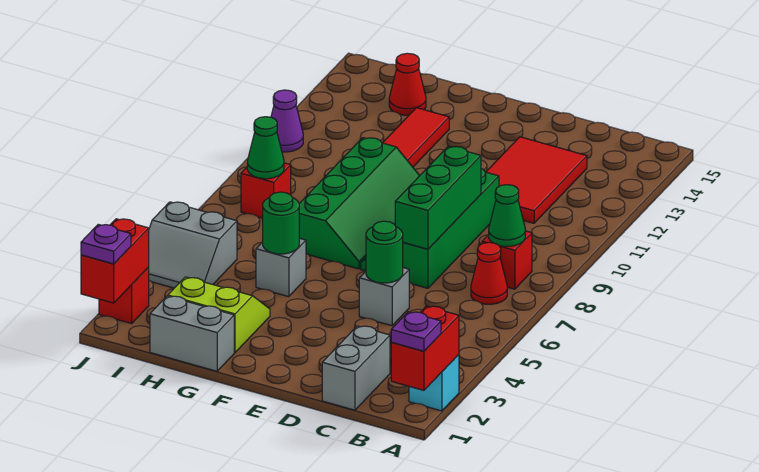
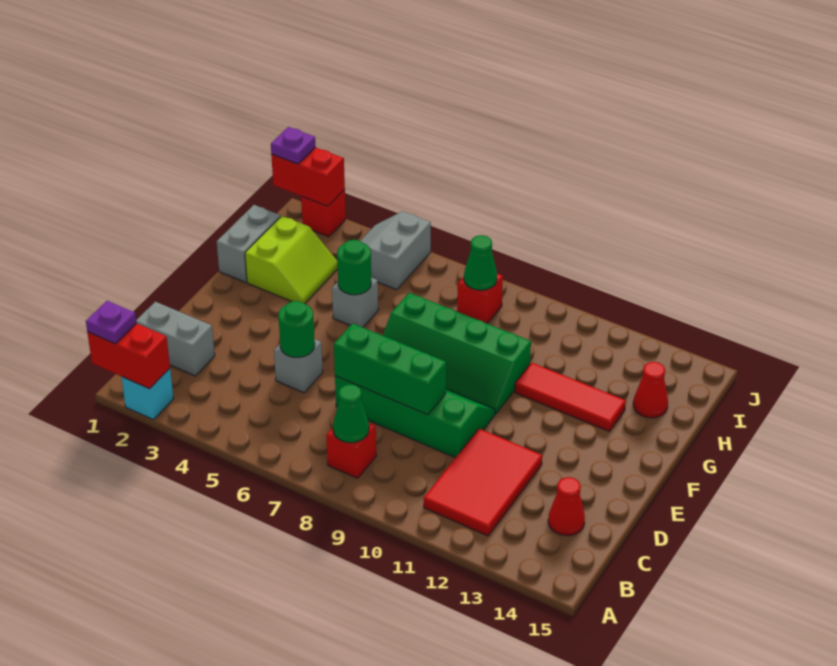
red 1x1 cone [471,242,507,304] -> red 1x1 cone moved to [548,477,585,536]
red 2x3 tile [486,137,587,223] -> red 2x3 tile turned to [424,429,542,536]
purple 1x1 cone [271,90,303,152] -> none

